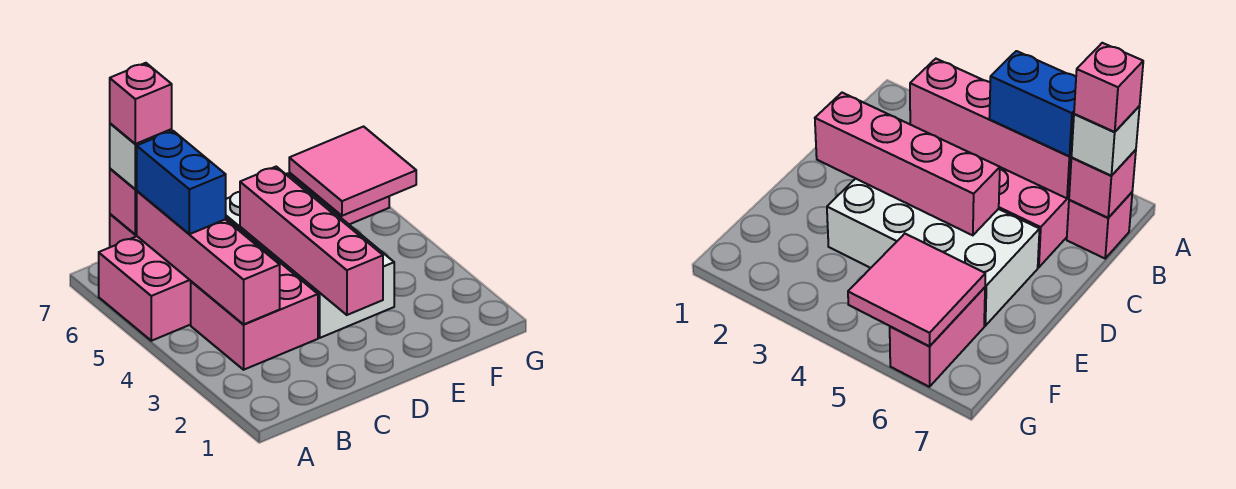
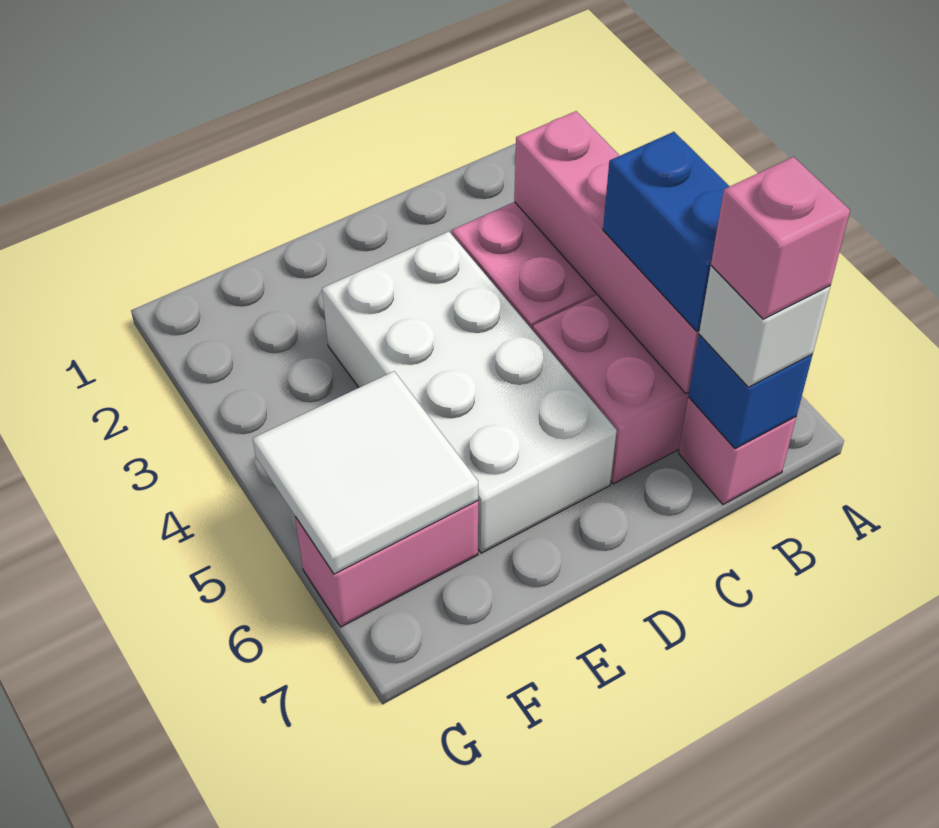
pink 1x1 brick [110,169,137,235] -> blue 1x1 brick [688,335,812,449]
pink 1x4 brick [240,167,383,315] -> none
pink 2x2 tile [289,127,416,216] -> white 2x2 tile [253,371,478,574]

